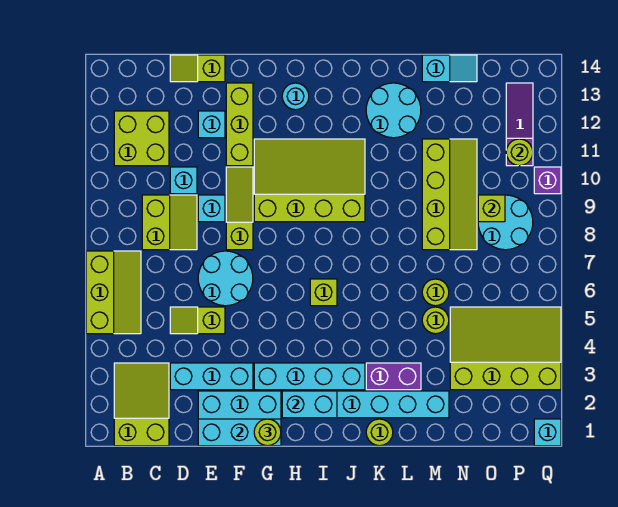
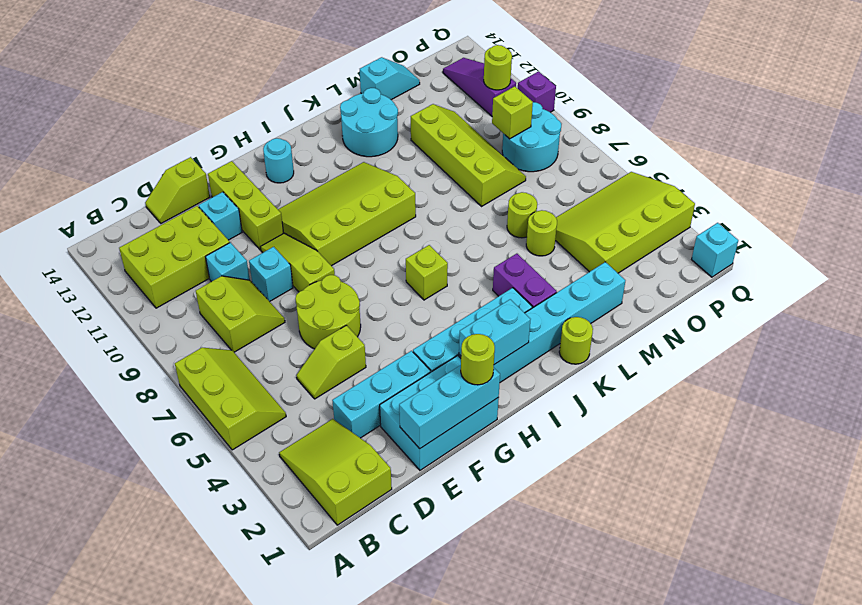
lime 2x2 brick [114,111,169,166] -> lime 2x3 brick [119,206,230,308]
cyan 2x2 round brick [198,251,253,306] -> lime 2x2 round brick [295,275,361,349]
purple 1x2 brick [366,363,421,390] -> purple 1x2 brick turned to [493,254,557,308]

